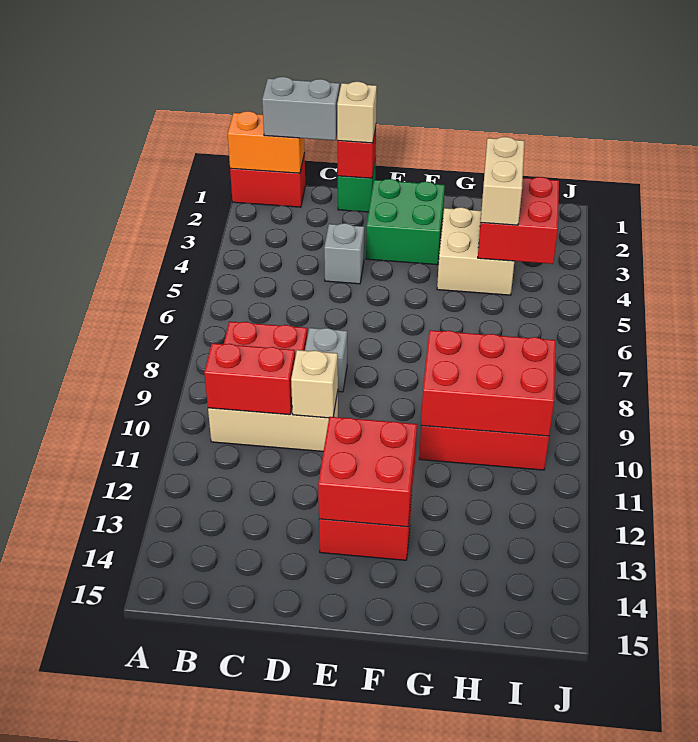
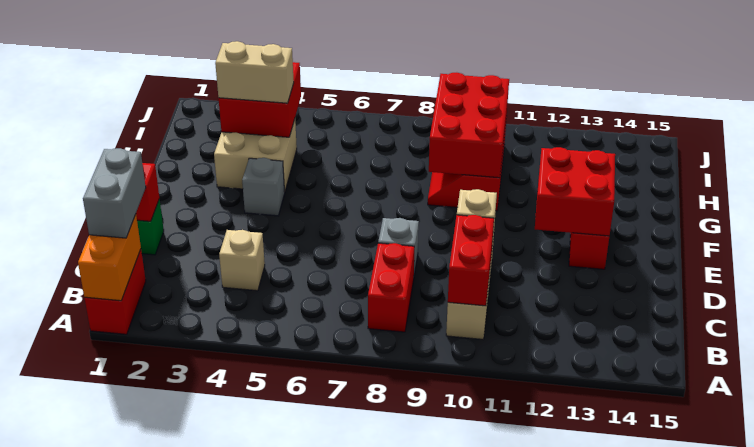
tan 1x1 brick [337,82,377,143] -> tan 1x1 brick moved to [219,230,265,291]
grey 1x1 brick [324,223,364,284] -> grey 1x1 brick moved to [242,158,285,216]
green 2x2 brick [366,179,445,265] -> none

